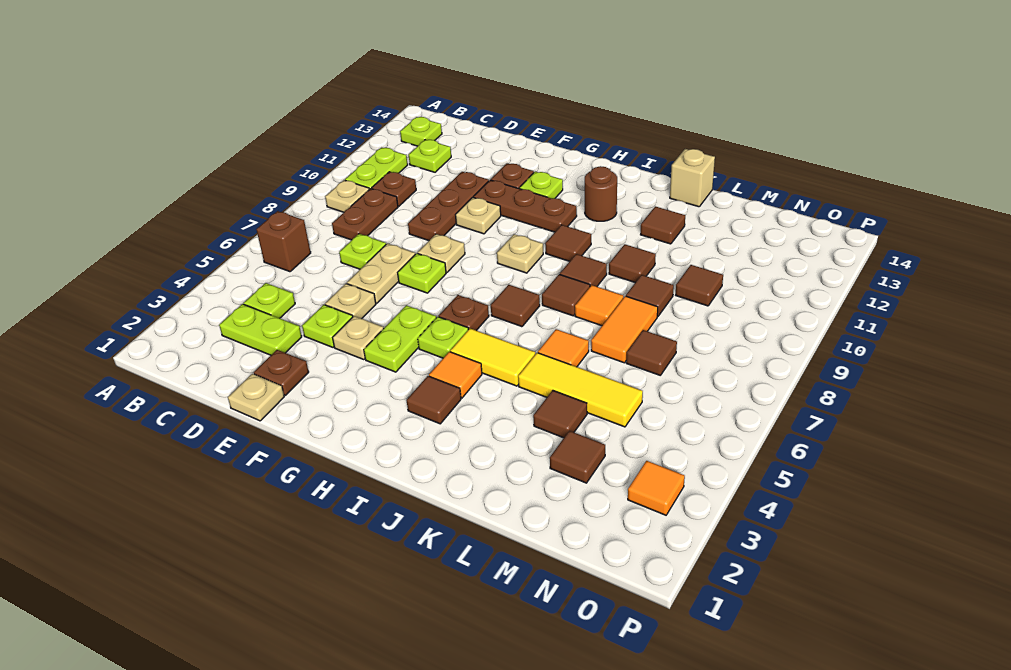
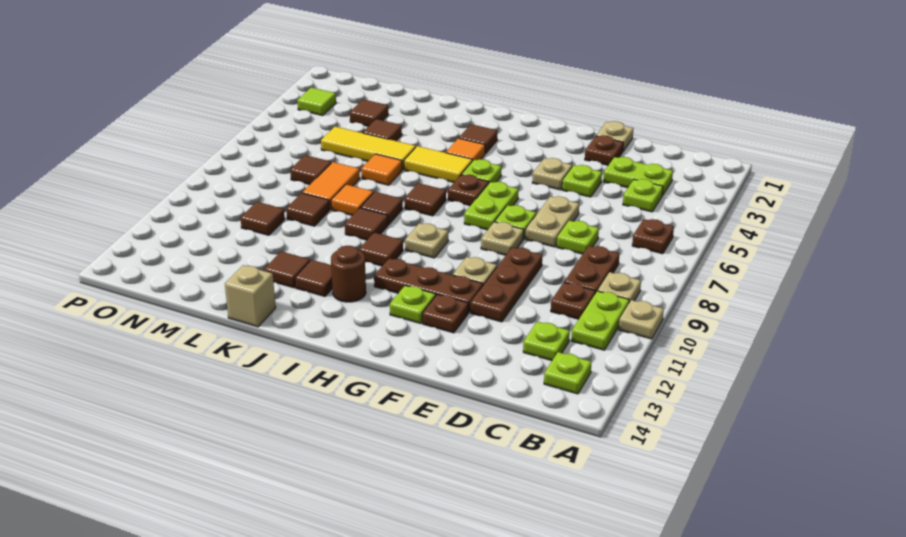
brown 1x1 brick [256,211,311,272] -> brown 1x1 plate [632,219,674,254]
tan 1x1 plate [325,284,376,319] -> tan 1x1 plate moved to [619,300,664,339]
lime 1x2 plate [364,305,436,372] -> lime 1x2 plate moved to [464,182,518,230]
brown 1x1 tile [609,244,656,282] -> brown 1x1 tile moved to [295,260,332,296]
orange 1x1 tile [628,461,685,515] -> lime 1x1 tile [297,88,336,115]

